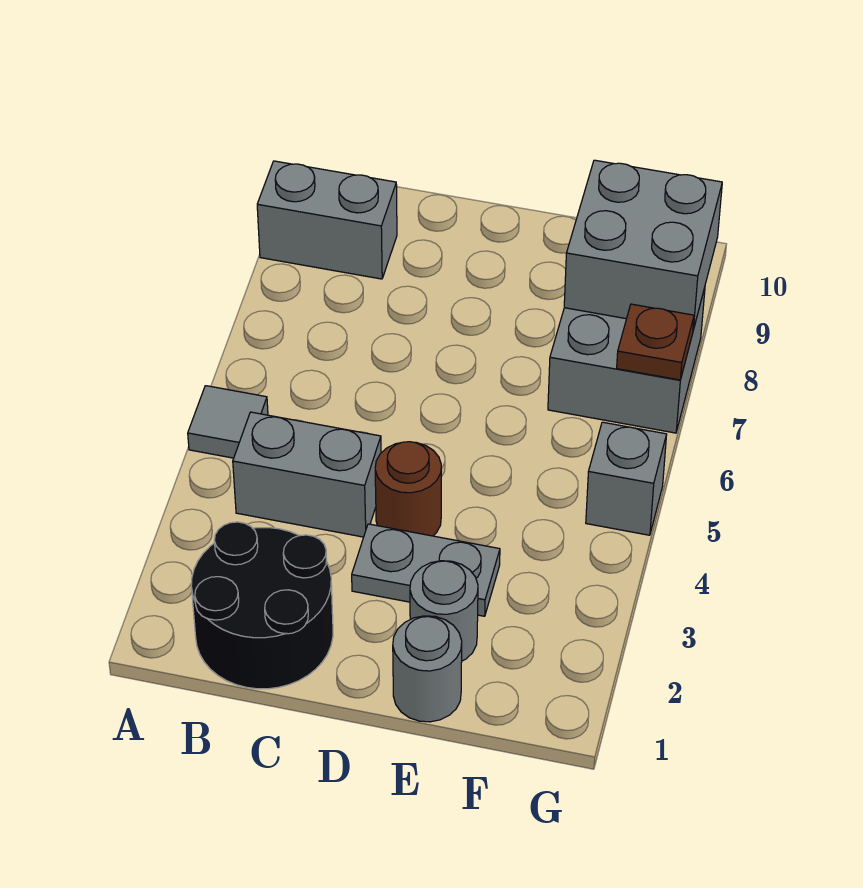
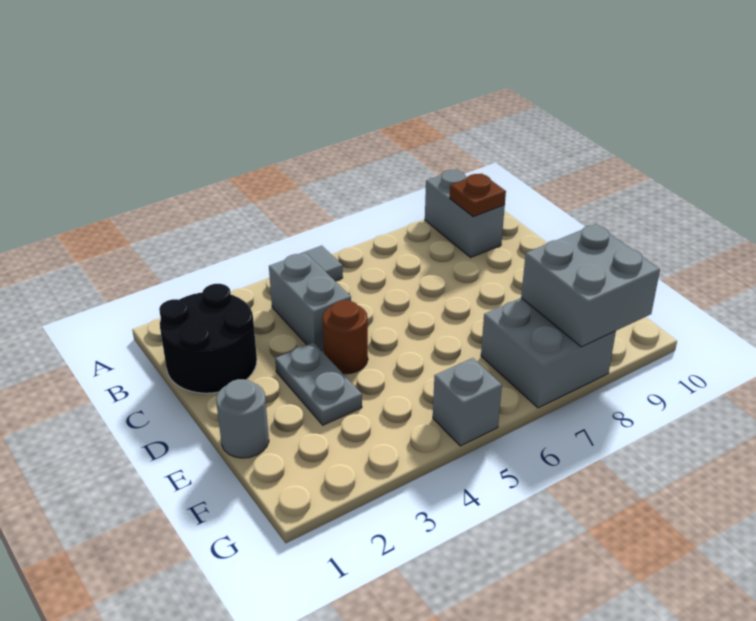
grey 1x1 round brick [410,561,478,661] -> none
brown 1x1 plate [617,304,694,380] -> brown 1x1 plate moved to [450,173,506,217]

